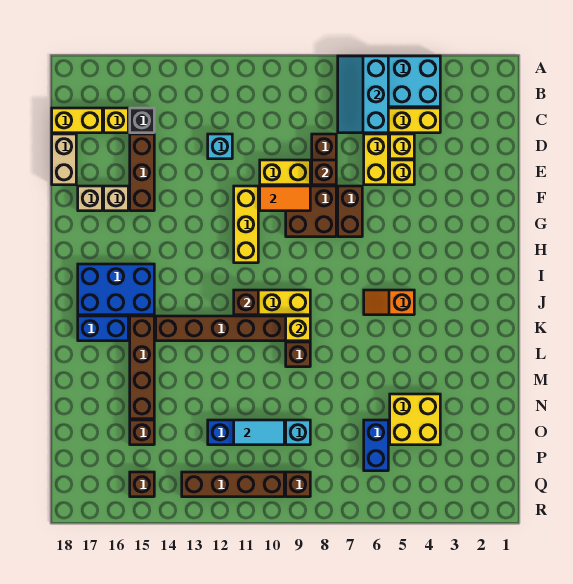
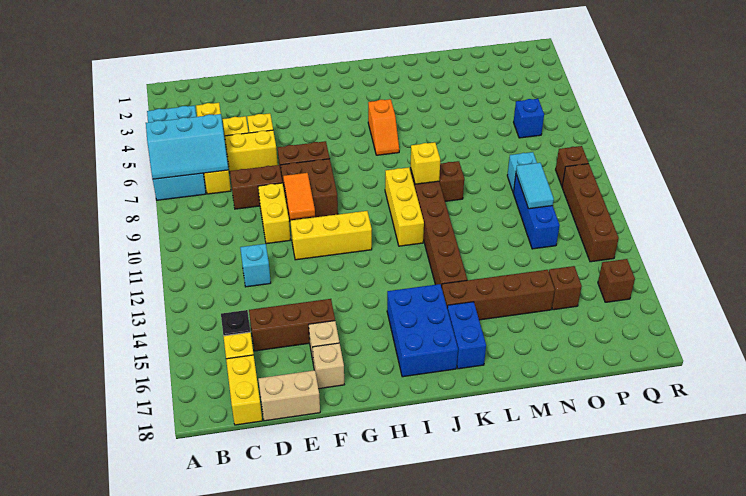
brown 1x1 brick [312,160,336,185] -> none
brown 1x1 brick [234,290,258,315] -> none
yellow 2x2 brick [390,394,440,445] -> none
blue 1x2 brick [364,420,388,471] -> blue 1x1 brick [514,99,544,138]

